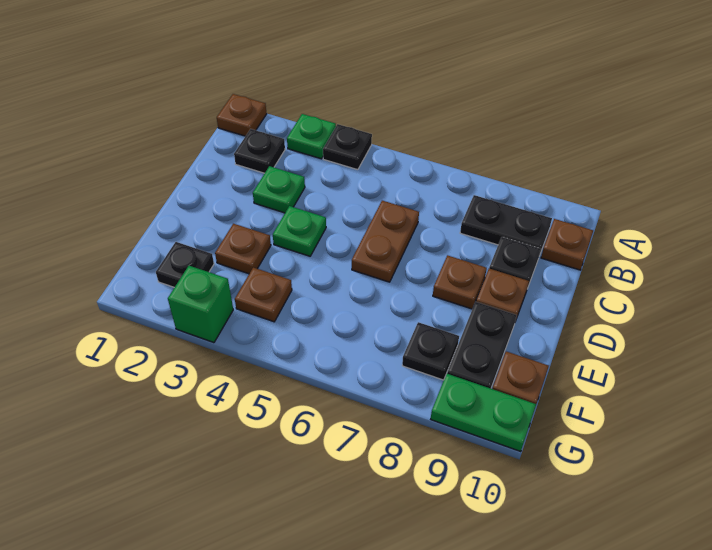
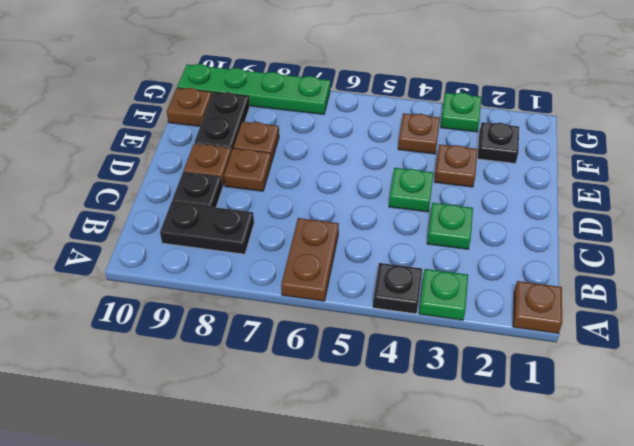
black 1x1 plate [234,129,285,173] -> none
brown 1x1 plate [541,219,593,270] -> brown 1x1 plate moved to [233,122,279,162]
brown 1x2 plate [352,201,419,282] -> brown 1x2 plate moved to [281,218,339,301]
black 1x1 plate [402,322,459,380] -> none
green 1x1 brick [168,266,233,343] -> green 1x1 plate [441,93,481,132]
green 1x2 plate [431,374,536,452] -> green 1x4 plate [177,64,330,114]

